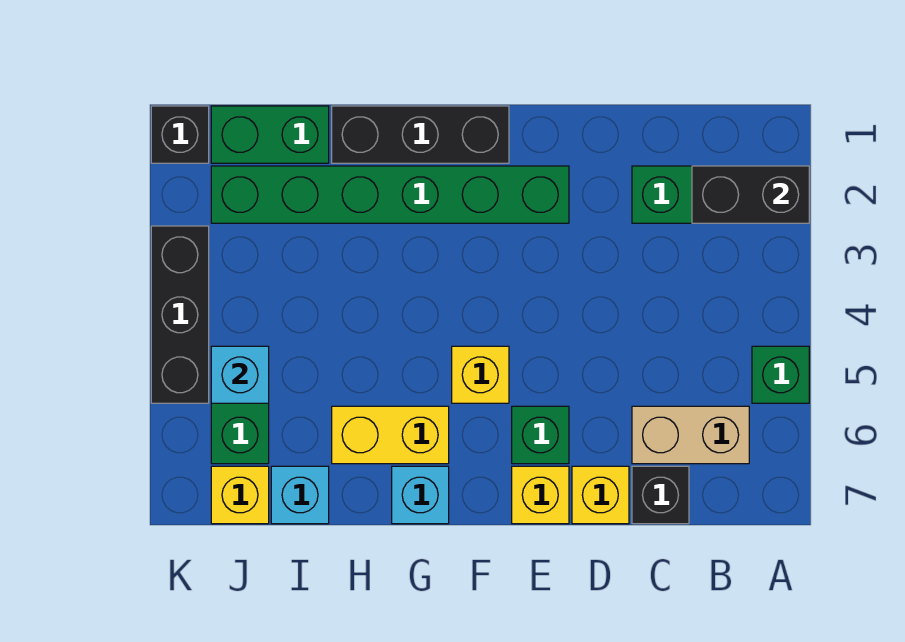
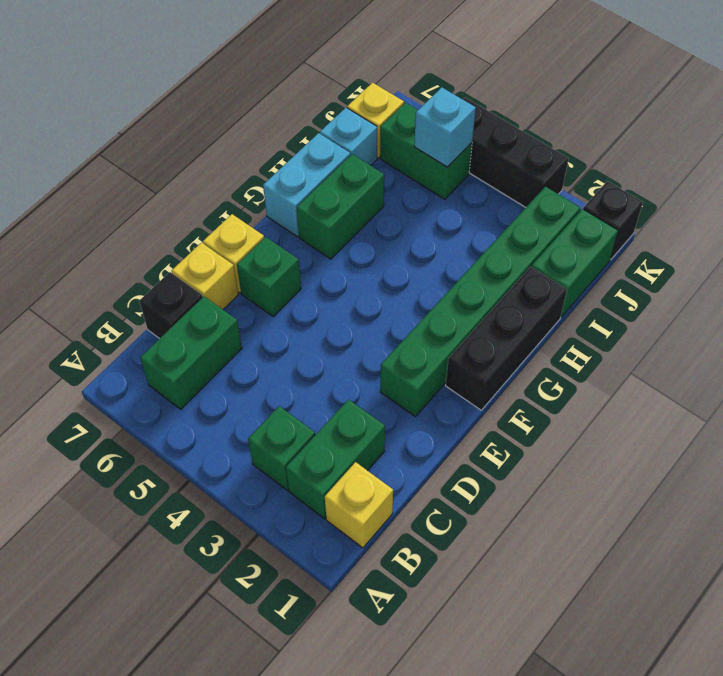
black 1x2 brick [692,166,809,223] -> none
green 1x1 brick [752,346,809,403] -> green 1x1 brick moved to [248,406,315,490]
tan 1x2 brick [632,406,749,464] -> green 1x2 brick [140,296,242,409]
yellow 1x1 brick [452,346,509,403] -> yellow 1x1 brick moved to [325,462,393,548]
yellow 1x2 brick [332,406,449,464] -> green 1x2 brick [297,154,384,259]
cyan 1x1 brick [392,466,449,524] -> cyan 1x2 brick [263,133,350,237]

